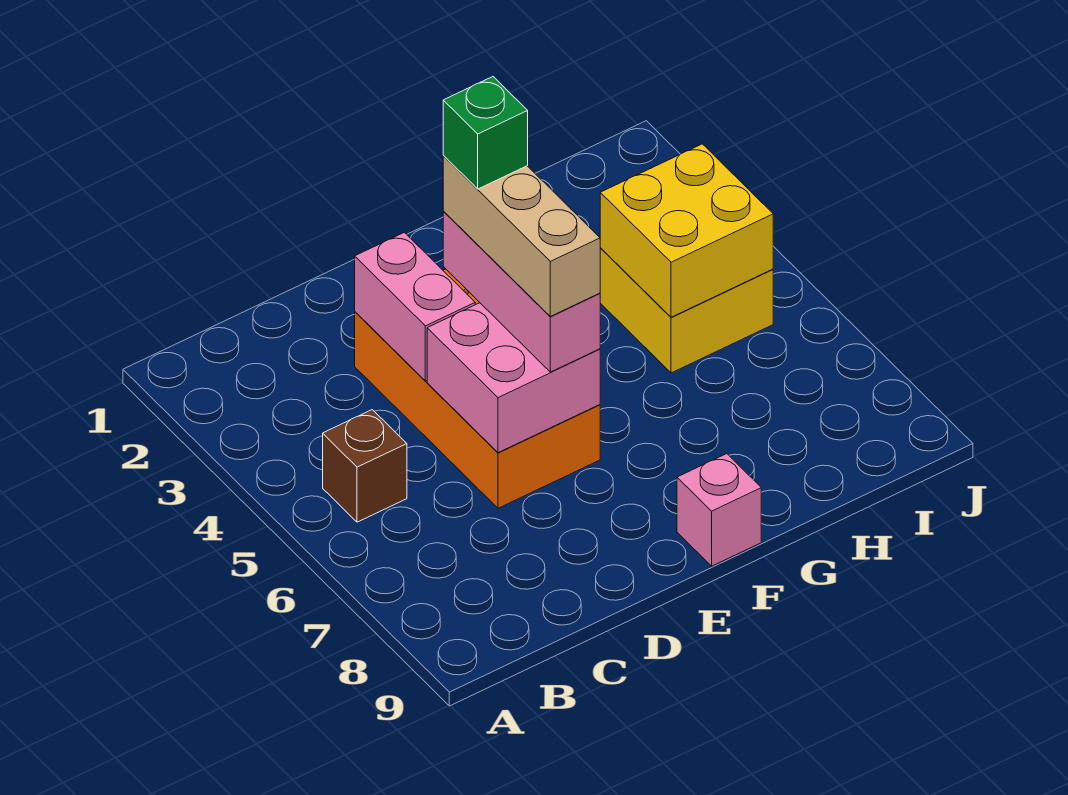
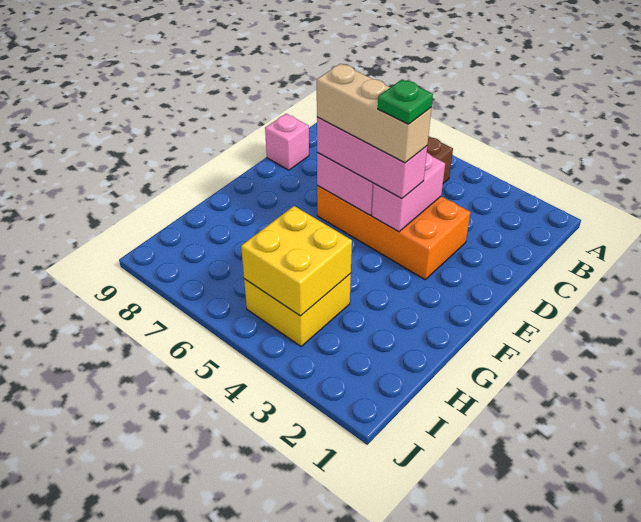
pink 1x2 brick [355,232,475,381] -> pink 1x2 brick turned to [372,153,445,232]
green 1x1 brick [443,77,528,189] -> green 1x1 plate [378,79,433,124]
pink 1x1 brick [677,454,761,566] -> pink 1x1 brick moved to [265,114,309,170]

